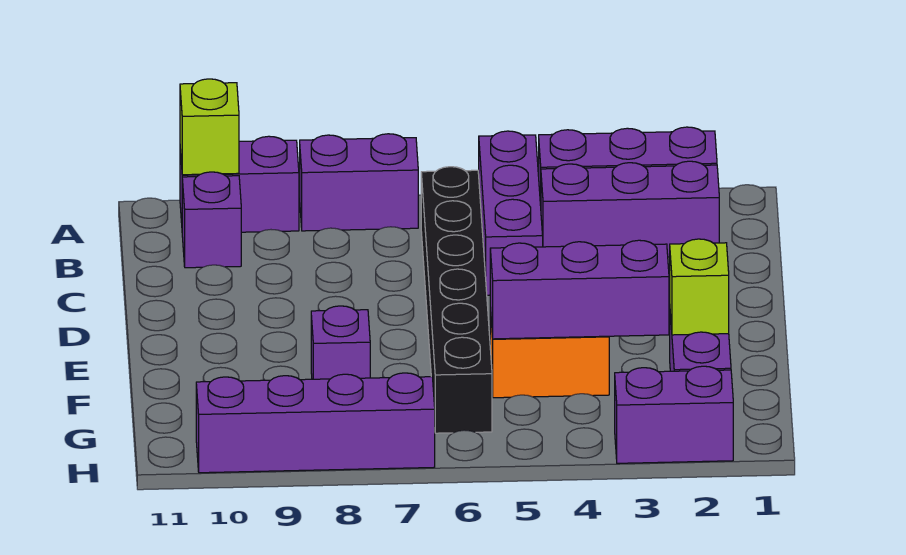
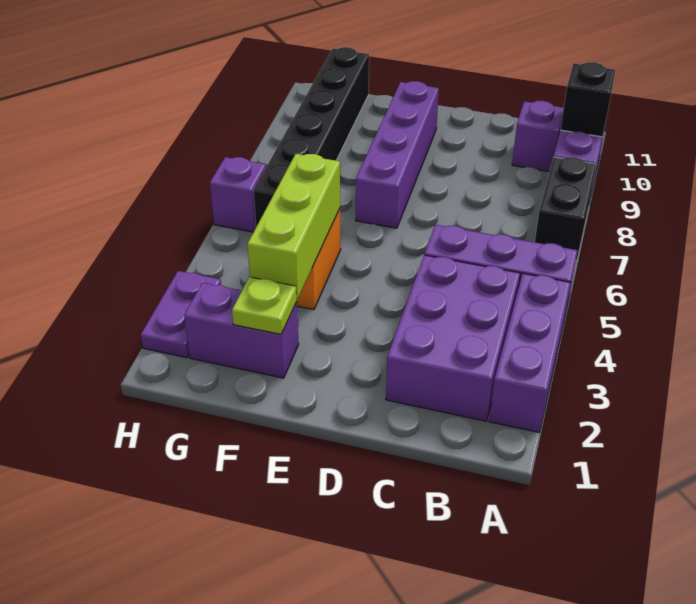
purple 1x2 brick [300,134,418,231] -> black 1x2 brick [535,157,596,261]
lime 1x1 brick [180,79,239,175] -> black 1x1 brick [561,62,615,137]
purple 1x3 brick [541,161,719,257] -> purple 2x3 brick [386,255,520,421]
black 1x6 brick [421,167,492,433] -> black 1x6 brick turned to [254,47,369,227]
lime 1x1 brick [670,239,729,335] -> lime 1x1 plate [232,277,297,334]
purple 1x3 brick [490,240,669,339] -> lime 1x3 brick [247,154,340,299]
purple 1x1 brick [311,306,370,379] -> purple 1x1 brick moved to [210,157,266,232]
purple 1x2 brick [615,366,733,463] -> purple 1x2 plate [141,271,221,358]
purple 1x4 brick [196,373,435,473] -> purple 1x4 brick moved to [356,81,439,228]

